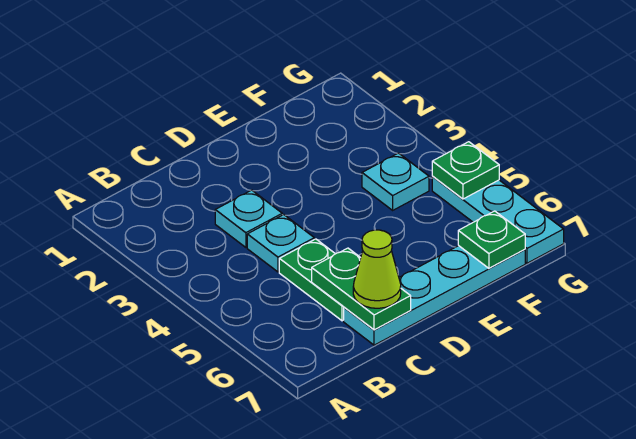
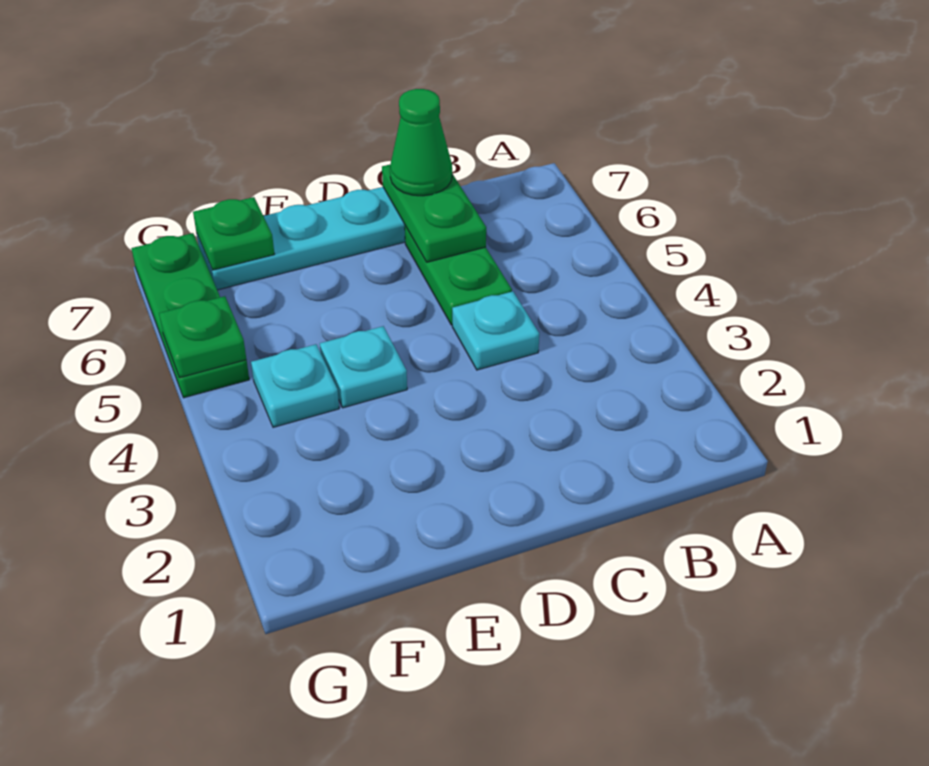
cyan 1x1 plate [215,190,282,247] -> cyan 1x1 plate moved to [320,326,407,408]
lime 1x1 cone [353,230,401,308] -> green 1x1 cone [390,89,452,196]
cyan 1x3 plate [432,177,564,263] -> green 1x3 plate [131,233,249,398]

